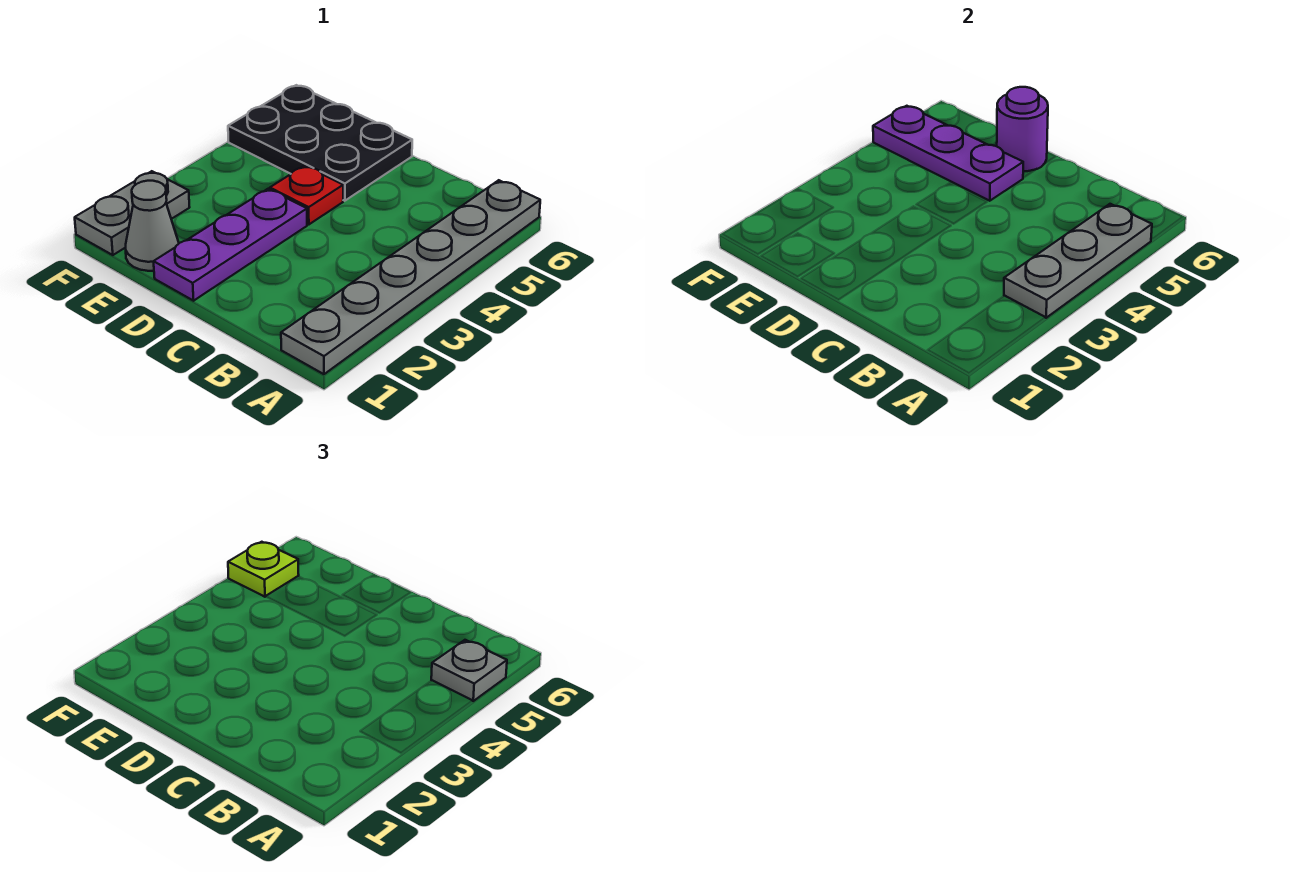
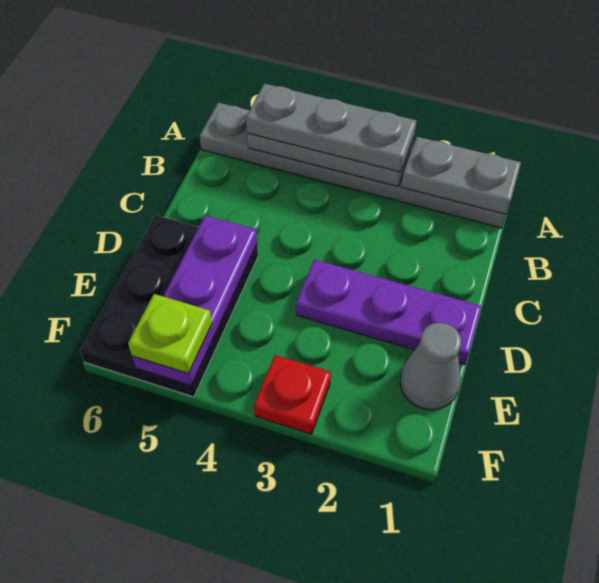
grey 1x1 plate [431,640,507,701] -> grey 1x3 plate [246,83,416,172]
red 1x1 plate [270,166,343,225] -> red 1x1 plate moved to [254,355,331,434]
purple 1x1 round brick [997,87,1048,171] -> none
grey 1x2 plate [75,171,190,255] -> grey 1x2 plate moved to [401,137,521,214]

